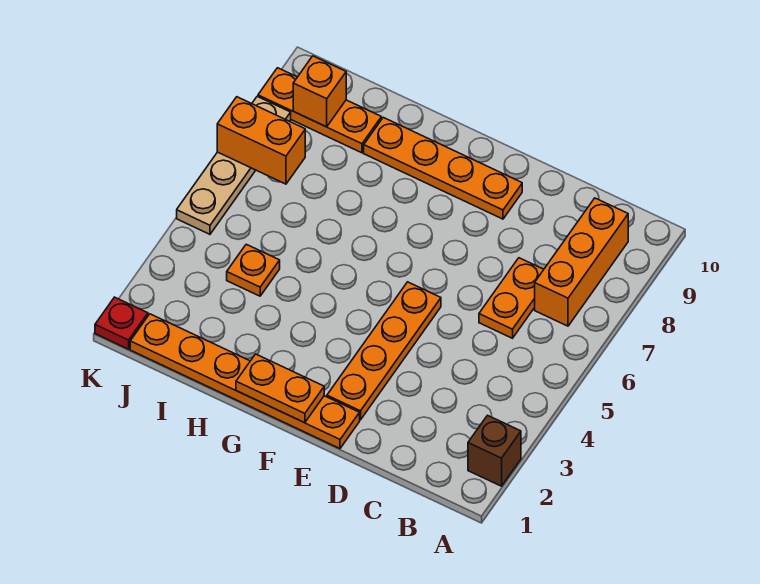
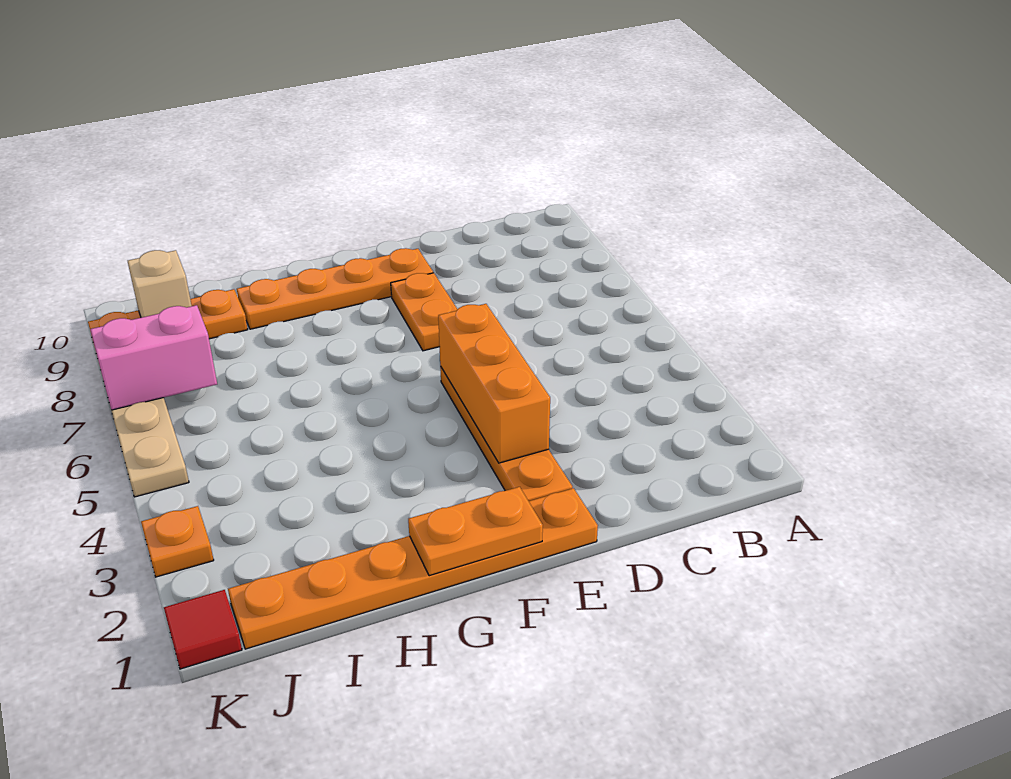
brown 1x1 brick [468,415,521,486] -> none
orange 1x3 brick [535,198,628,326] -> orange 1x3 brick moved to [438,304,550,463]
orange 1x2 plate [479,258,544,338] -> orange 1x2 plate moved to [391,273,457,351]
orange 1x1 plate [227,244,280,296] -> orange 1x1 plate moved to [141,506,214,577]
orange 1x2 brick [217,97,305,184] -> pink 1x2 brick [90,305,217,410]
orange 1x1 brick [293,56,346,127] -> tan 1x1 brick [128,250,192,318]
red 1x1 plate [95,297,148,349] -> red 1x1 tile [164,590,242,669]

